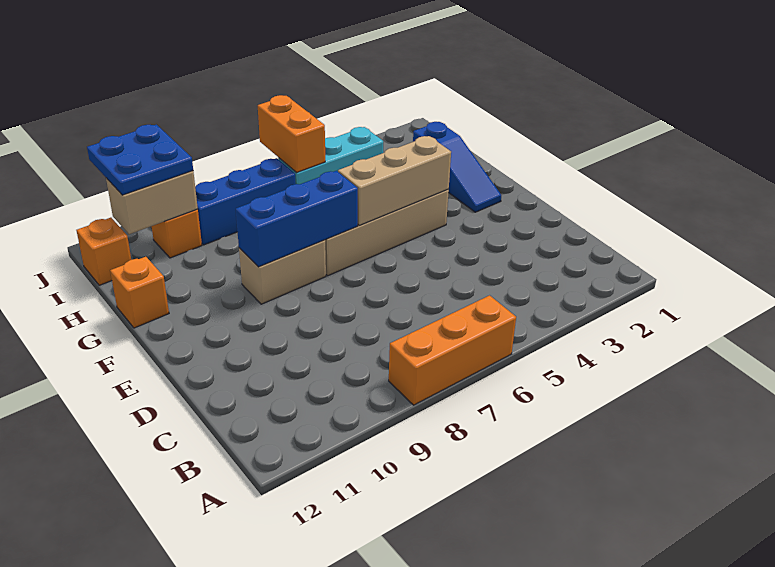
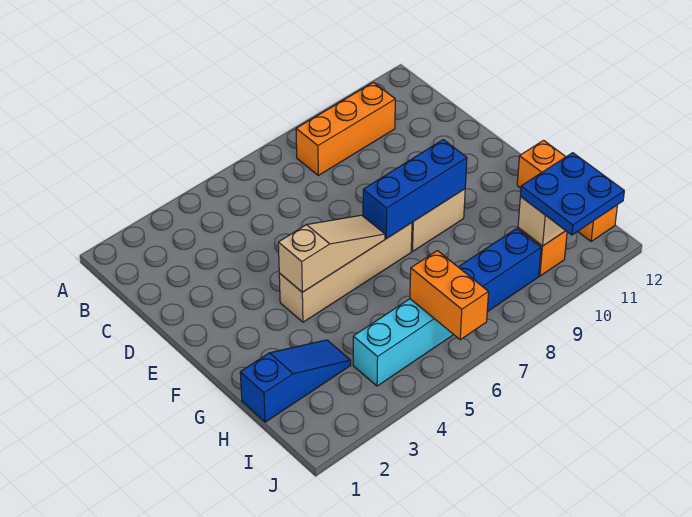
orange 1x3 brick [389,295,516,405] -> orange 1x3 brick moved to [296,82,395,175]
blue 1x3 slope [413,122,501,212] -> blue 1x3 slope turned to [240,340,351,422]
tan 1x3 brick [338,136,451,226] -> tan 1x3 slope [278,215,385,292]

